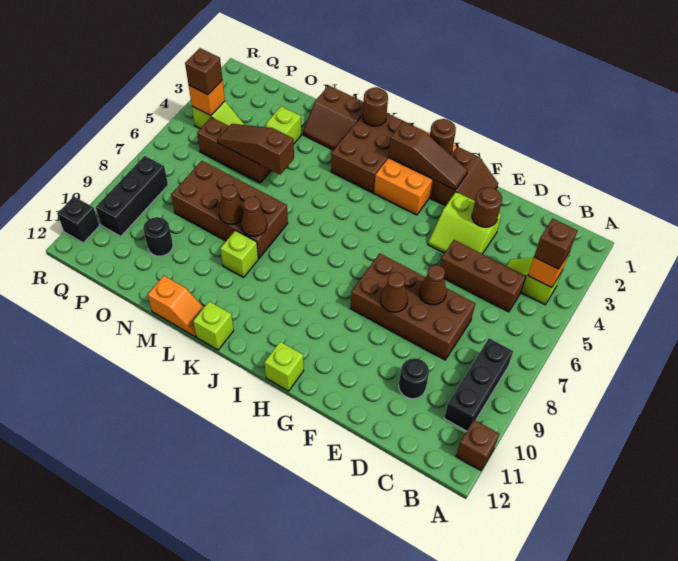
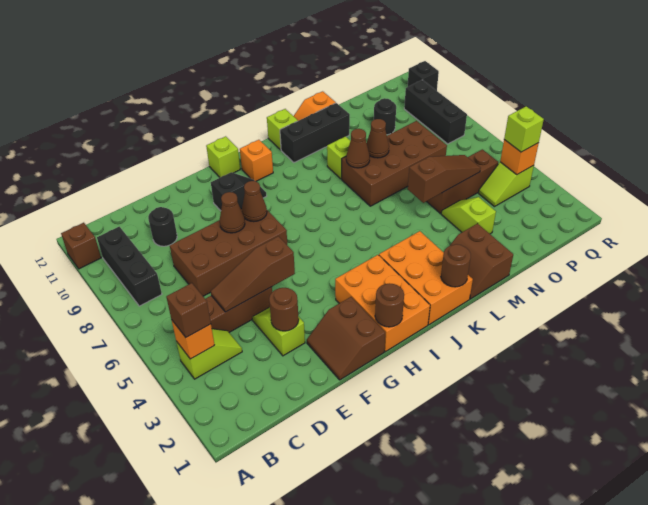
lime 2x2 slope [428,192,502,254] -> lime 1x2 slope [252,307,305,356]
brown 1x1 cone [419,265,446,305] -> brown 1x1 cone moved to [242,181,267,222]
brown 1x3 slope [389,121,468,190] -> brown 1x3 slope moved to [211,236,295,312]
none -> black 1x2 slope [211,172,267,211]
none -> orange 1x1 brick [240,140,273,181]
brown 2x3 brick [331,113,411,193] -> orange 2x3 brick [379,231,473,325]
none -> black 1x3 brick [280,103,350,162]
brown 2x2 slope [303,86,364,150] -> brown 2x2 slope turned to [450,223,513,299]
brown 1x1 brick [185,48,222,95] -> lime 1x1 brick [504,106,544,152]

